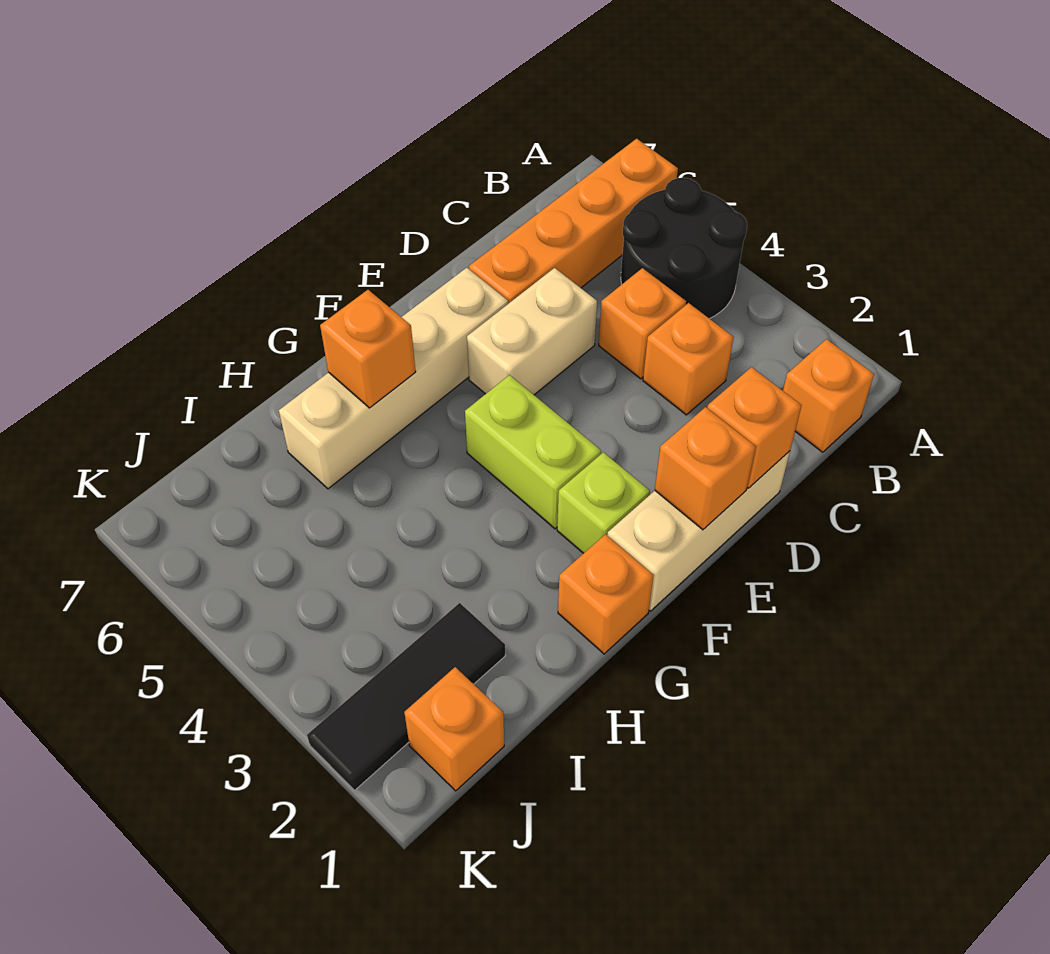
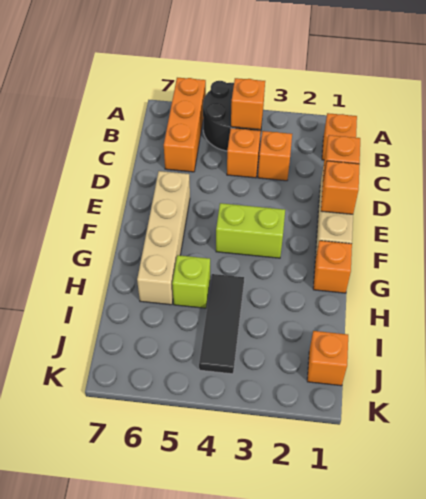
orange 1x4 brick [469,139,678,304] -> orange 1x3 brick [164,78,206,172]
tan 1x2 brick [467,268,597,395] -> none
lime 1x1 brick [557,452,650,553] -> lime 1x1 brick moved to [172,255,210,308]
orange 1x1 brick [320,290,416,408] -> orange 1x1 brick moved to [231,78,265,129]
black 1x3 tile [307,603,505,791] -> black 1x3 tile moved to [199,274,244,374]

